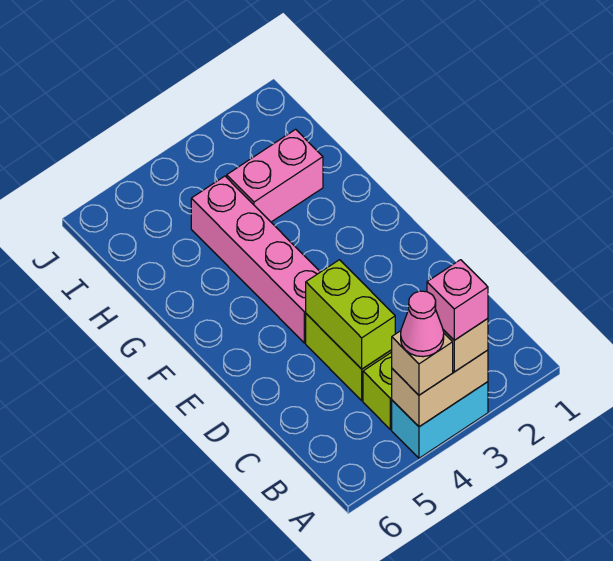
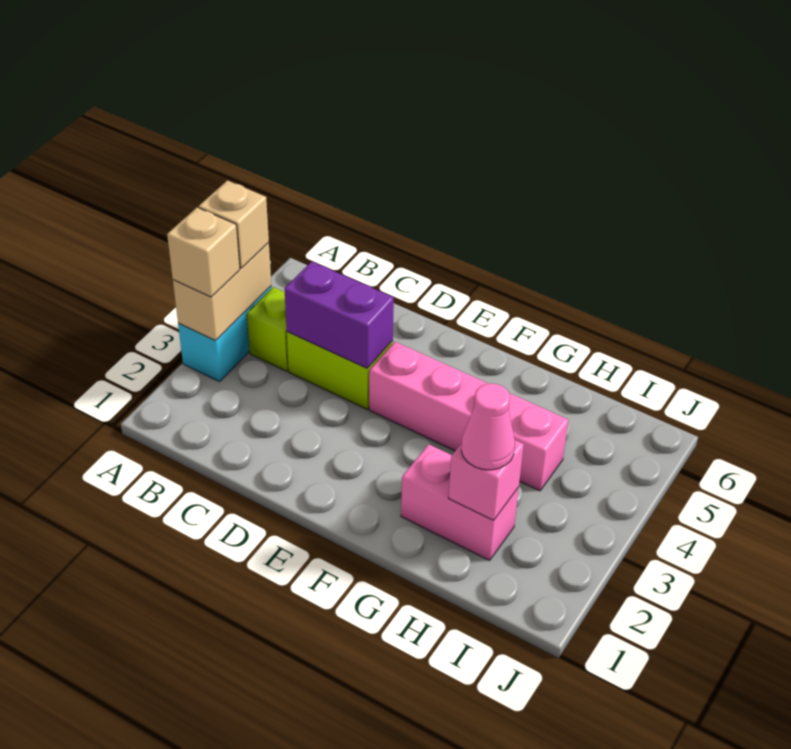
pink 1x1 brick [427,260,488,340] -> pink 1x1 brick moved to [449,440,524,520]
pink 1x1 cone [401,291,444,357] -> pink 1x1 cone moved to [461,383,515,470]
lime 1x2 brick [306,260,395,369] -> purple 1x2 brick [284,261,394,368]
pink 1x2 brick [227,129,323,222] -> pink 1x2 brick turned to [401,444,519,560]

